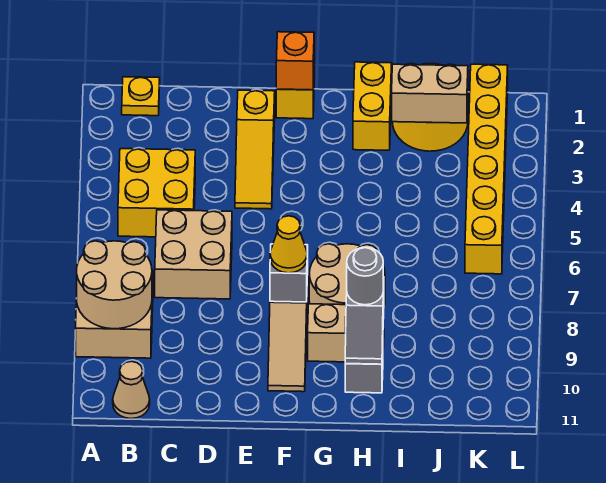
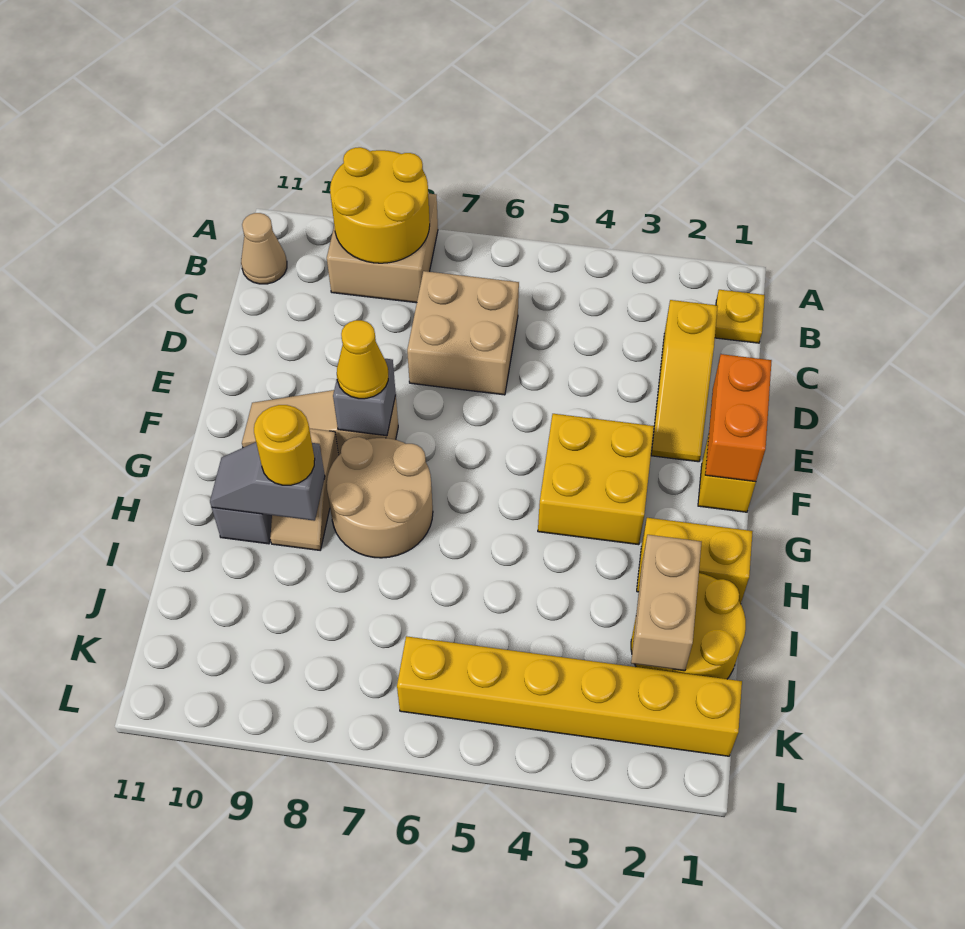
tan 2x2 round brick [77,241,152,329] -> yellow 2x2 round brick [330,147,430,263]
yellow 2x2 brick [118,149,195,237] -> yellow 2x2 brick moved to [538,414,654,545]
yellow 1x3 slope [235,90,275,209] -> yellow 1x3 slope turned to [651,300,718,462]
orange 1x1 brick [276,32,314,90] -> orange 1x2 brick [705,354,772,482]
grey 1x1 round brick [347,247,383,305] -> yellow 1x1 round brick [254,405,315,485]

